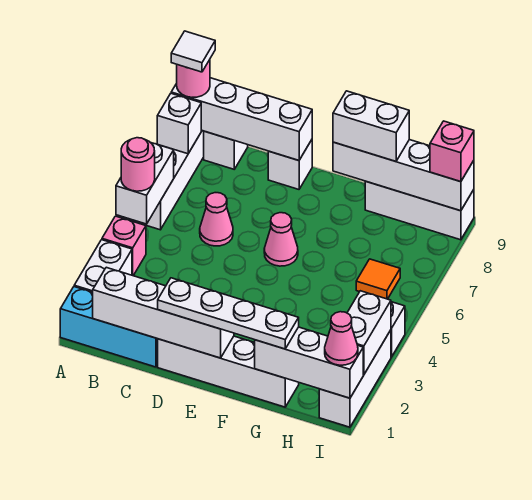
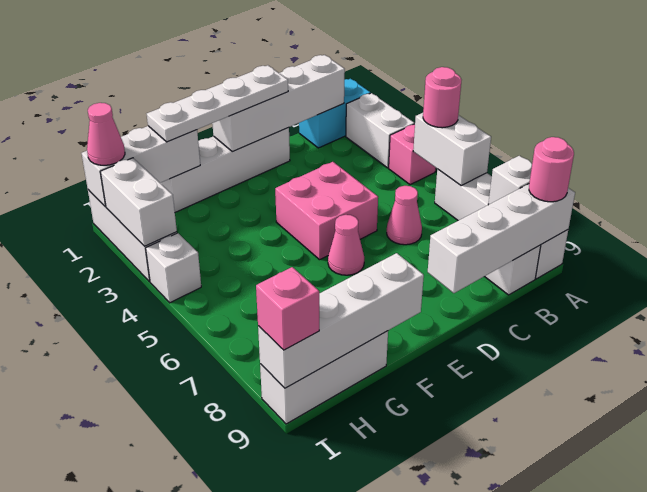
cyan 1x3 brick [60,287,158,367] -> cyan 1x2 brick [299,79,370,148]
white 1x1 tile [171,31,215,72] -> none
none -> pink 2x2 brick [275,162,378,260]
white 1x1 brick [268,140,312,189] -> none
white 1x2 brick [333,91,409,161] -> none
orange 1x1 tile [356,259,400,299] -> none

